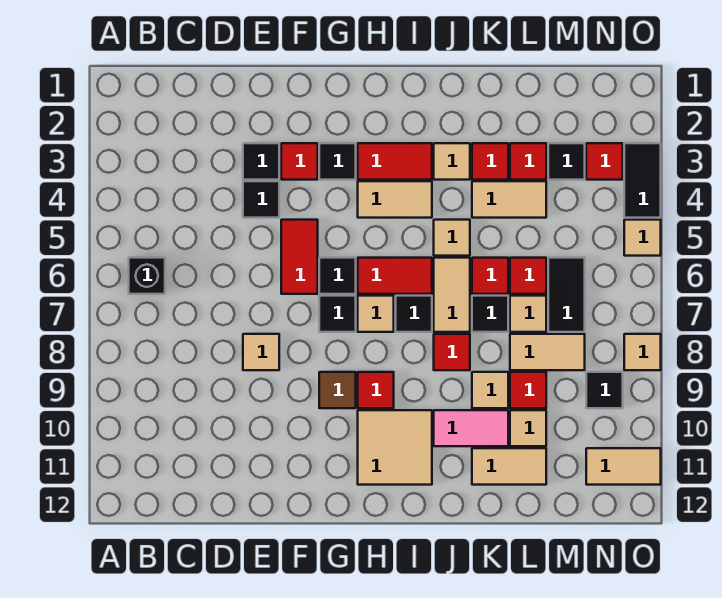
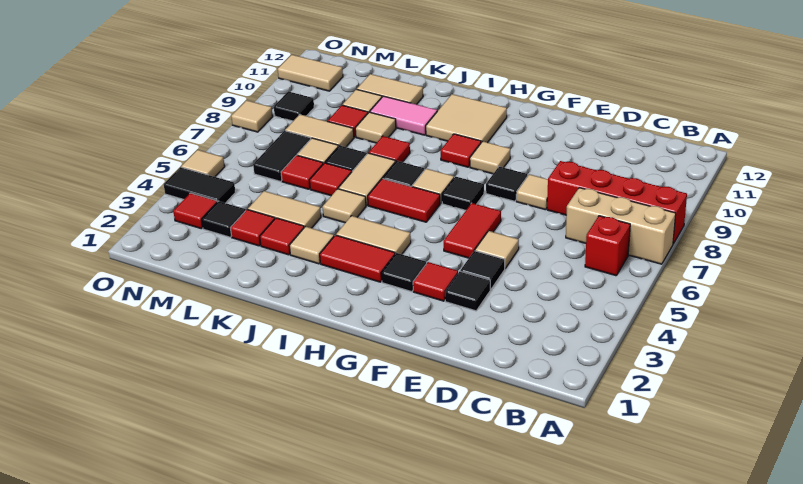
none -> tan 1x3 brick [566,188,676,264]
none -> red 1x4 brick [547,161,687,244]
black 1x1 brick [129,258,165,294] -> red 1x1 brick [585,216,630,276]
none -> tan 1x1 tile [475,231,519,268]
black 1x1 tile [319,258,356,294] -> black 1x1 tile moved to [486,167,528,201]
brown 1x1 tile [319,372,356,408] -> tan 1x1 tile [470,141,510,174]
black 1x2 tile [624,143,661,218] -> black 1x2 tile turned to [164,167,235,203]

